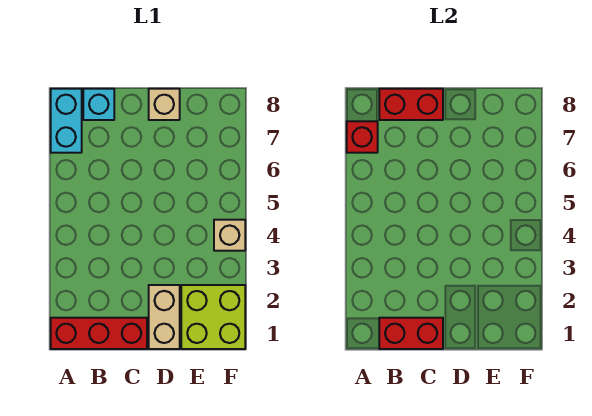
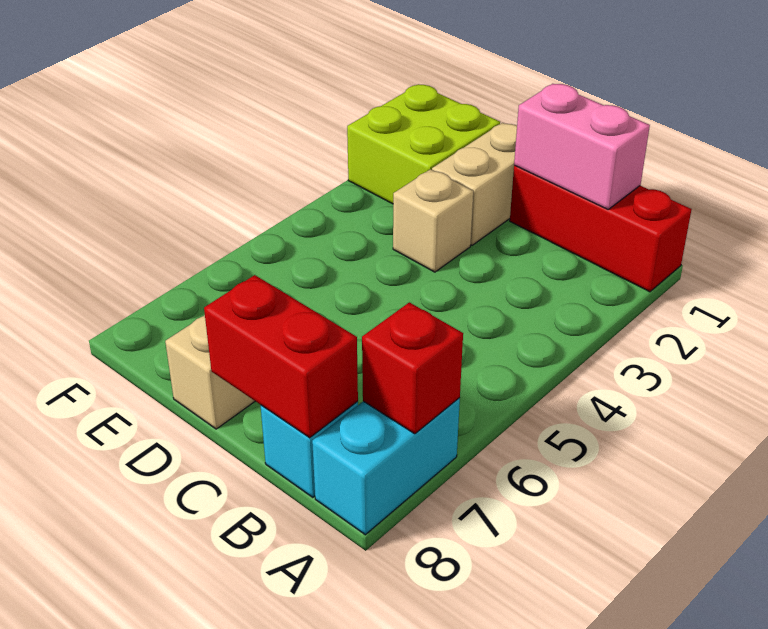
red 1x2 brick [379,318,443,349] -> pink 1x2 brick [514,84,650,209]
tan 1x1 brick [214,220,245,251] -> tan 1x1 brick moved to [393,169,473,272]

